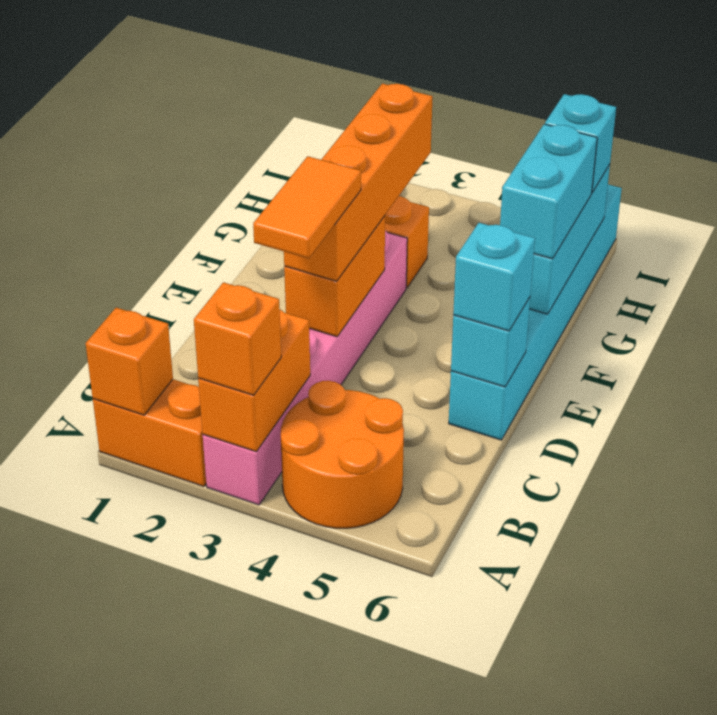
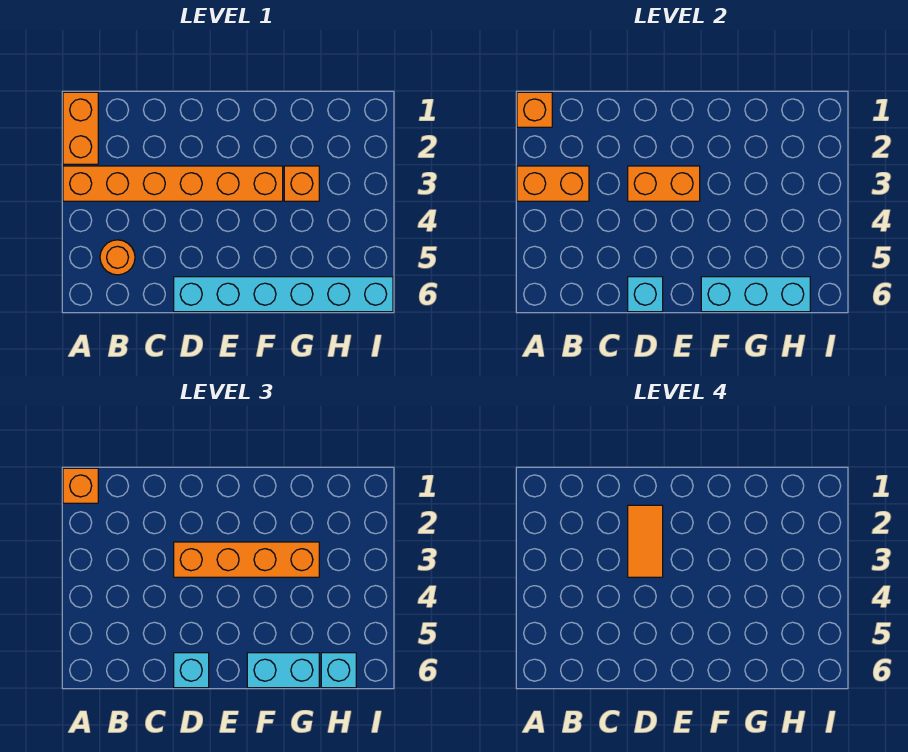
pink 1x6 brick [203,231,407,505] -> orange 1x6 brick [63,166,283,201]
orange 1x1 brick [194,282,281,395] -> orange 1x1 brick moved to [63,468,98,503]
orange 2x2 round brick [280,381,404,528] -> orange 1x1 round brick [100,240,135,275]
orange 1x2 tile [253,156,361,259] -> orange 1x2 tile turned to [628,505,663,577]

